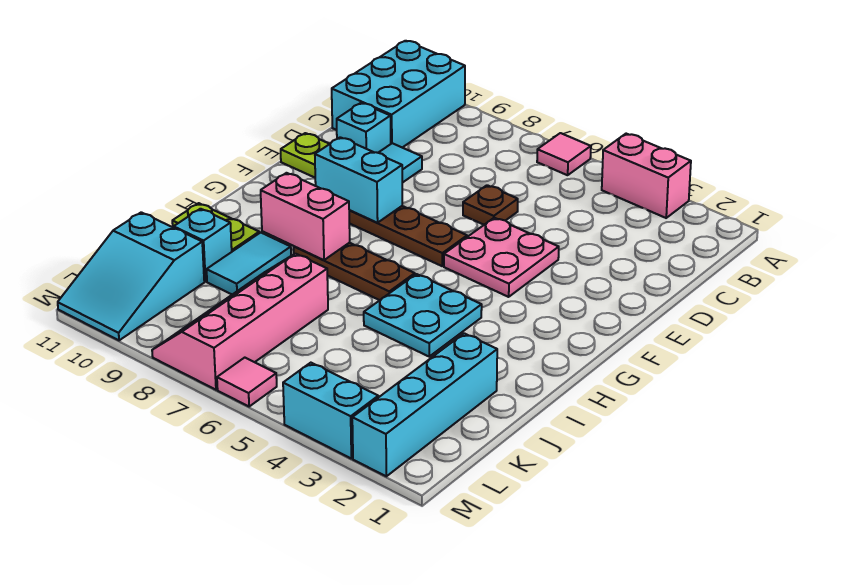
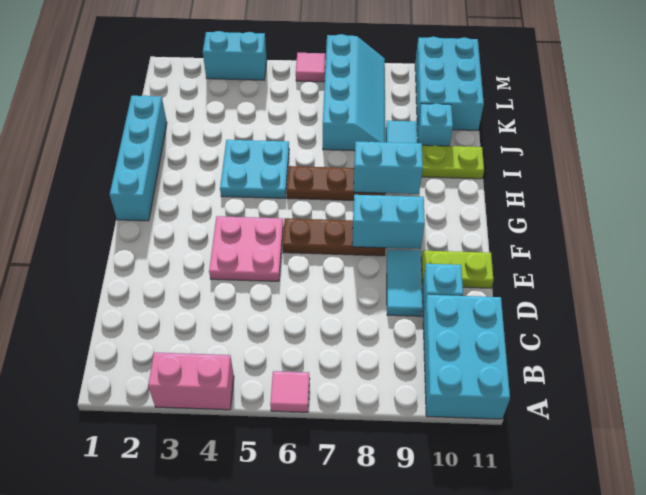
brown 1x1 plate [463,185,518,225] -> none
pink 1x2 brick [261,173,350,260] -> cyan 1x2 brick [354,142,423,194]
cyan 1x4 brick [352,333,497,476] -> cyan 1x4 brick moved to [110,95,167,221]
pink 2x4 slope [152,254,328,390] -> cyan 2x4 slope [323,34,385,151]
cyan 2x3 slope [58,212,204,340] -> cyan 2x3 brick [415,37,484,131]

